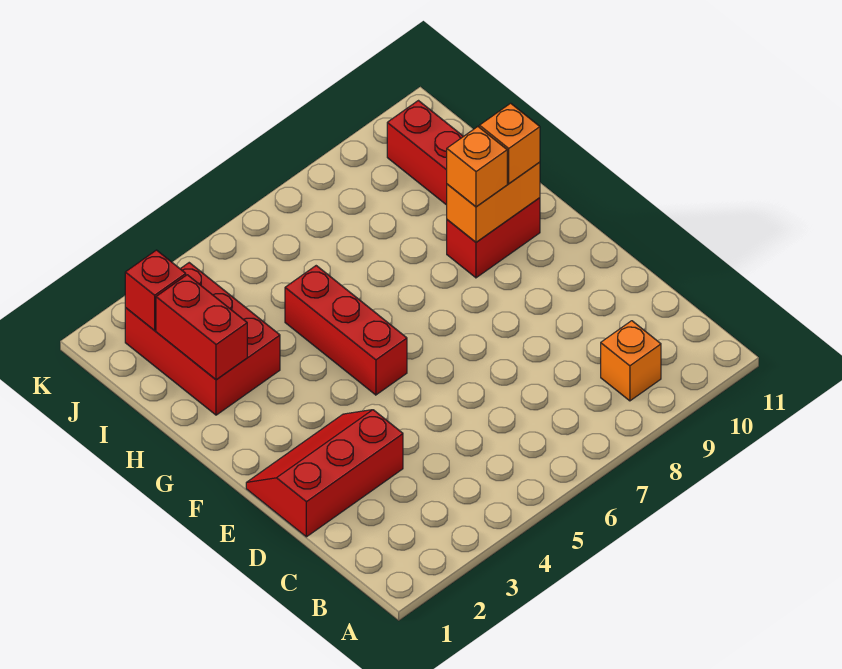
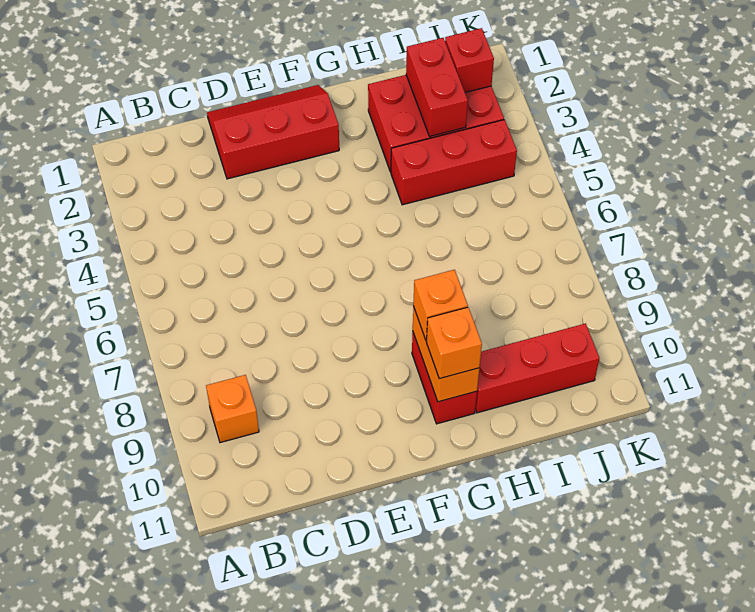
red 2x3 slope [246,410,403,537] -> red 2x3 slope turned to [207,85,339,179]
red 1x3 brick [285,266,407,395] -> red 1x3 brick moved to [391,120,517,205]
red 1x2 brick [156,275,247,380] -> red 1x2 brick turned to [406,38,468,137]

